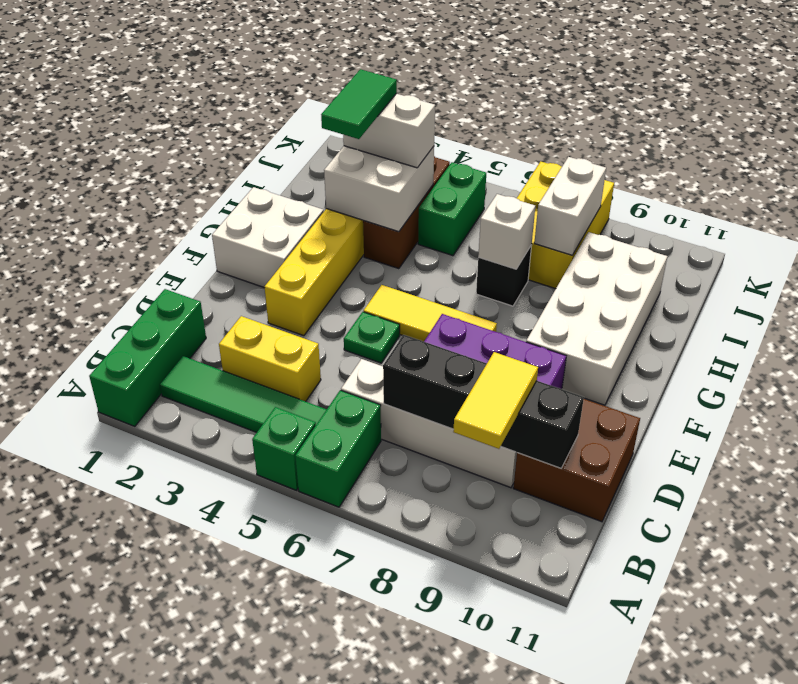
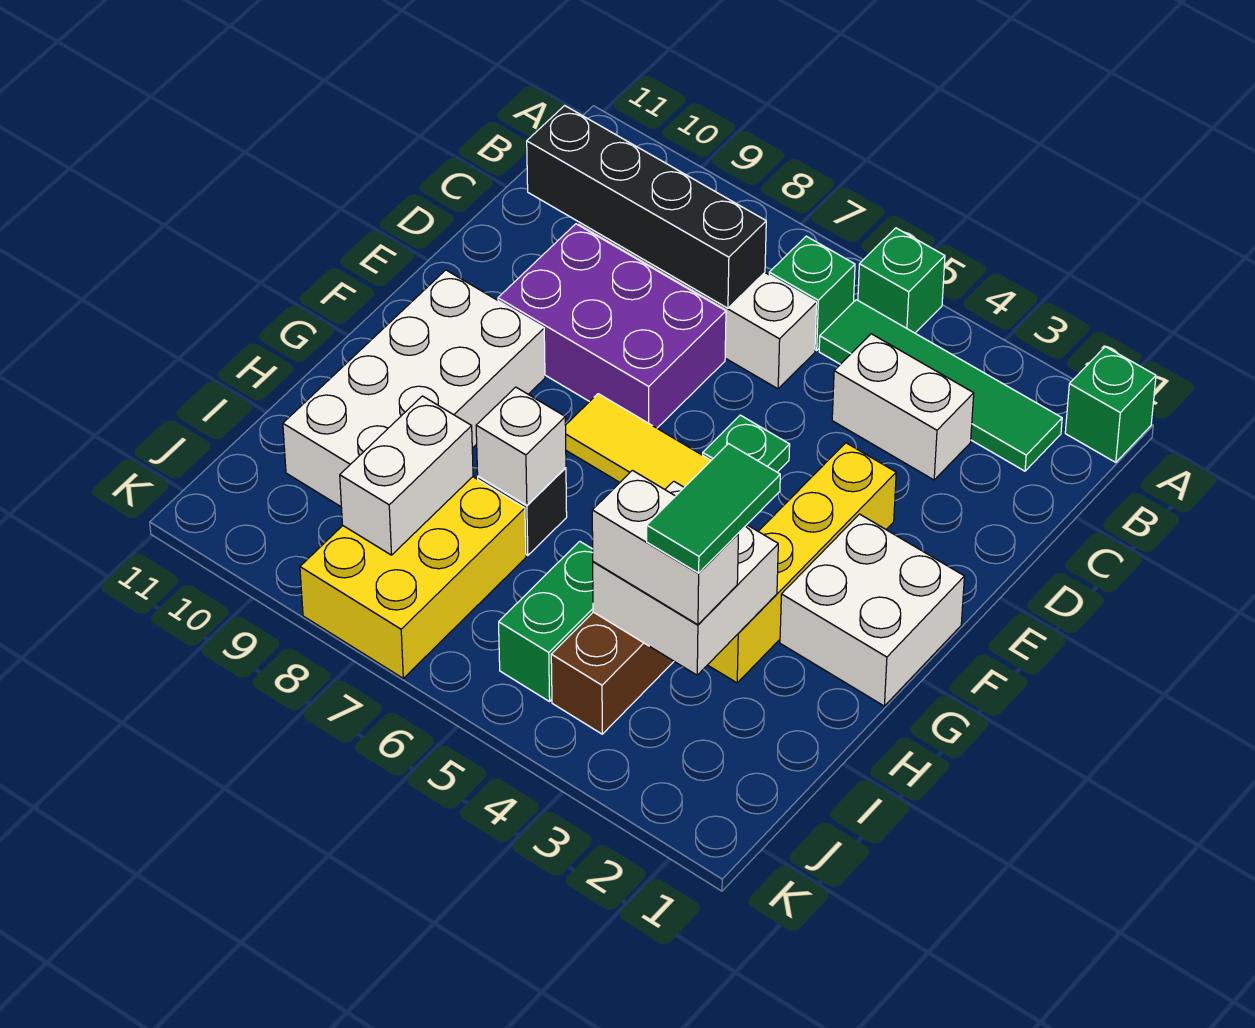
green 1x3 brick [89,289,206,426] -> green 1x1 brick [1065,347,1156,462]
green 1x2 brick [295,390,381,507] -> green 1x1 brick [769,236,855,350]
yellow 1x2 tile [453,352,538,449] -> none
yellow 1x2 brick [219,316,321,402] -> white 1x2 brick [832,334,974,480]
brown 2x2 brick [513,399,640,522] -> none

